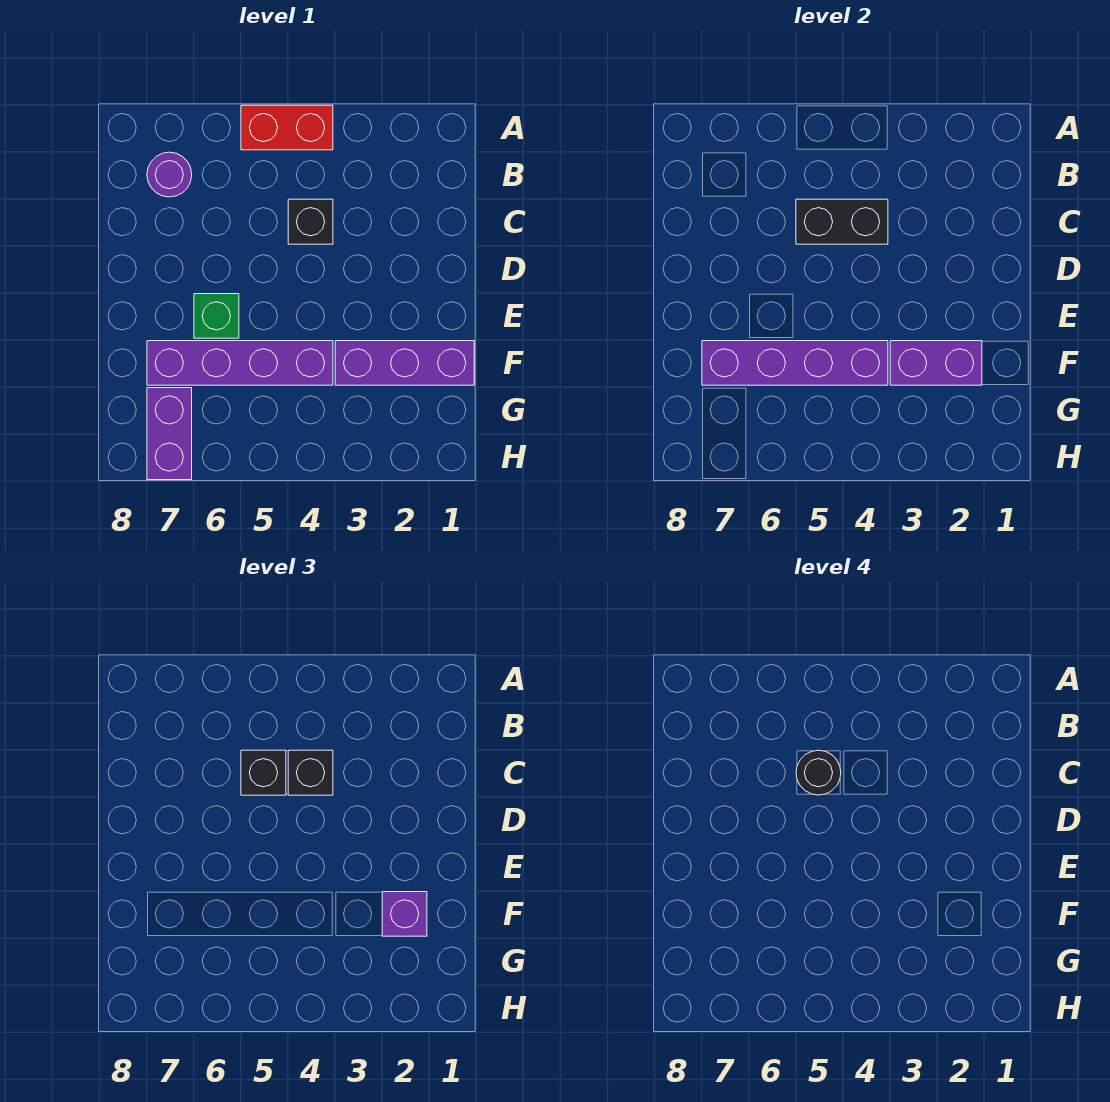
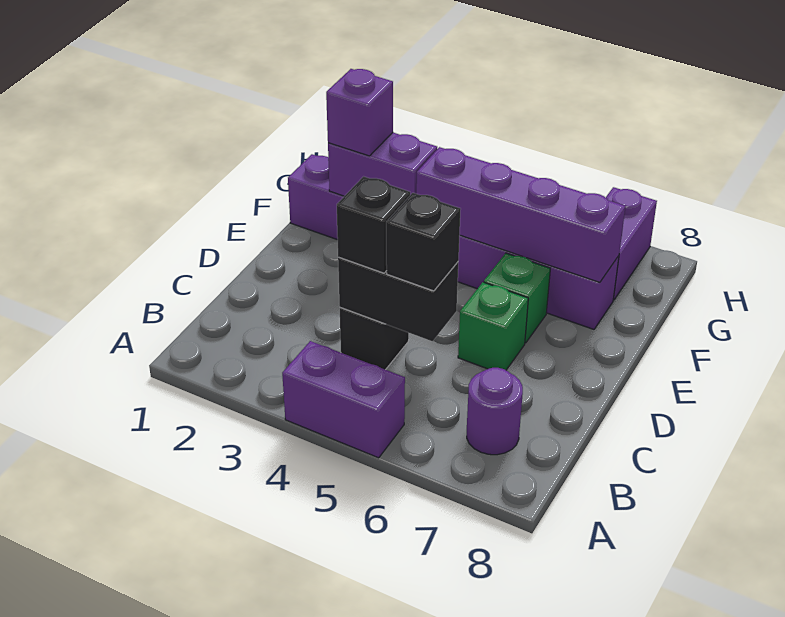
red 1x2 brick [241,105,333,150] -> purple 1x2 brick [282,341,405,458]
black 1x1 round brick [796,750,841,795] -> none
none -> green 1x1 brick [458,282,528,370]

